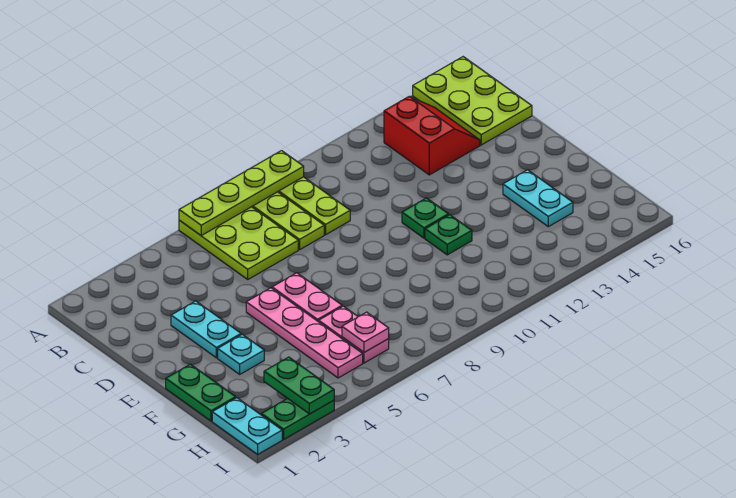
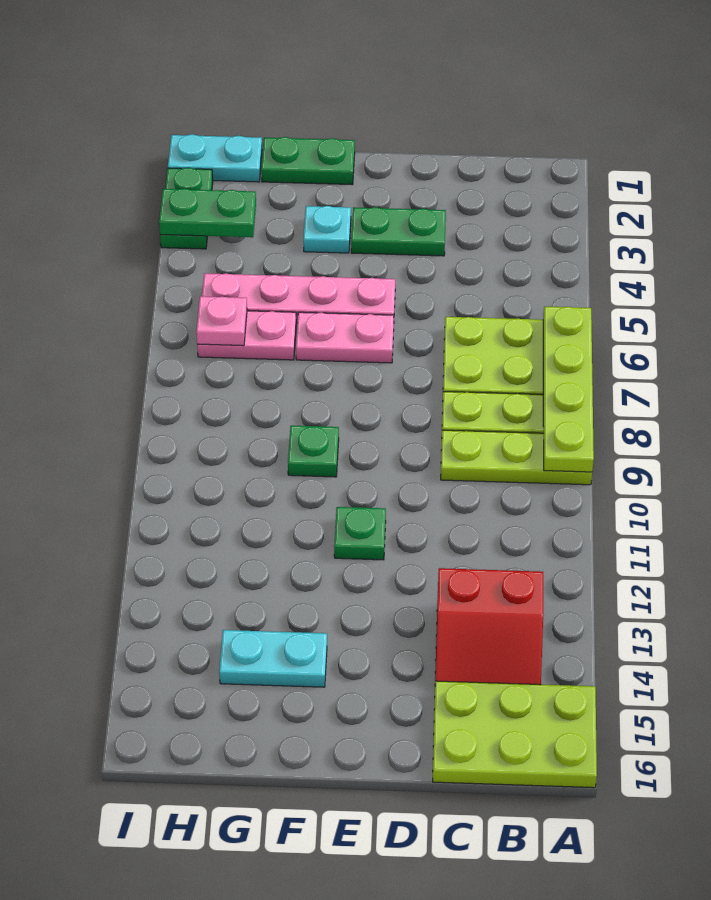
cyan 1x2 plate [171,301,242,358] -> green 1x2 plate [351,207,446,256]
green 1x1 plate [425,215,472,255] -> green 1x1 plate moved to [288,426,339,477]

